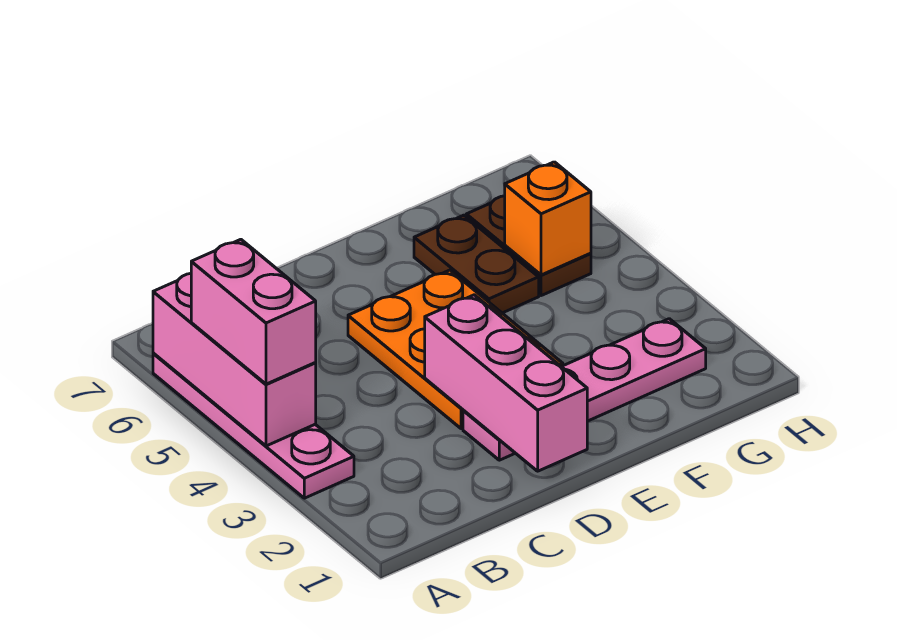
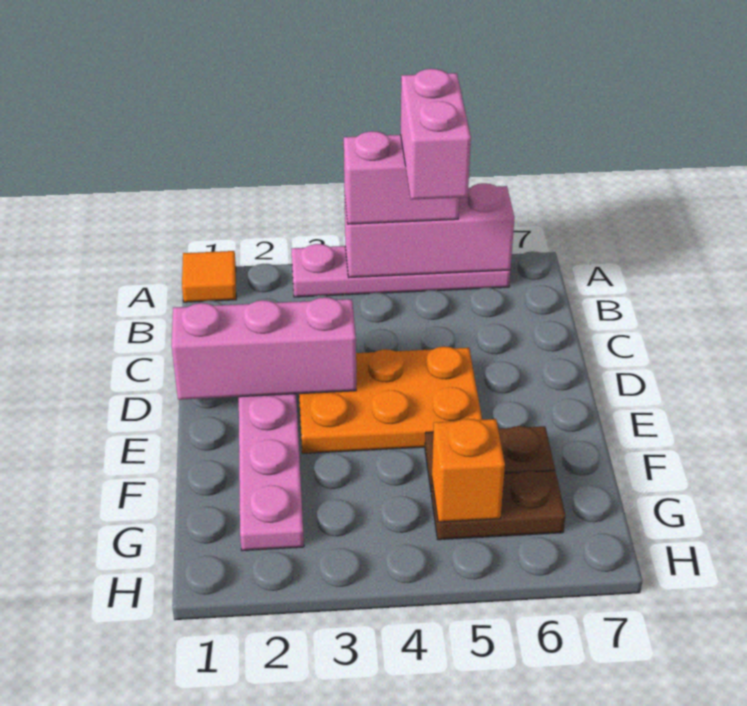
none -> orange 1x1 tile [182,251,236,302]
none -> pink 1x2 brick [401,69,471,200]

